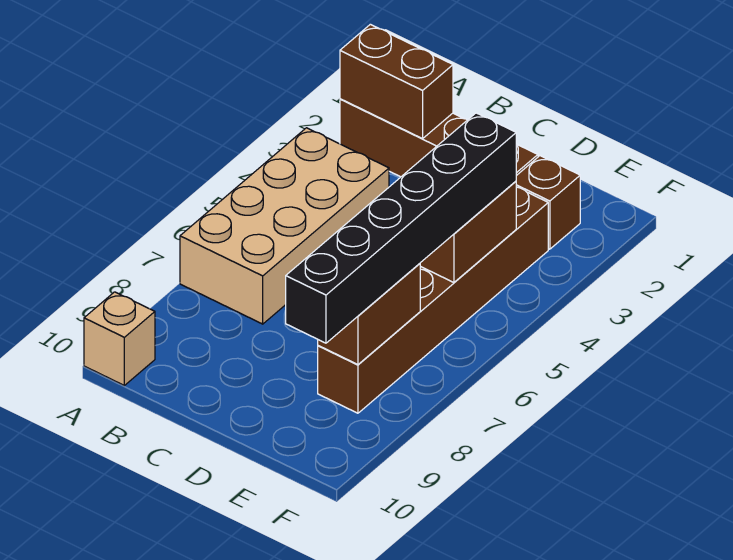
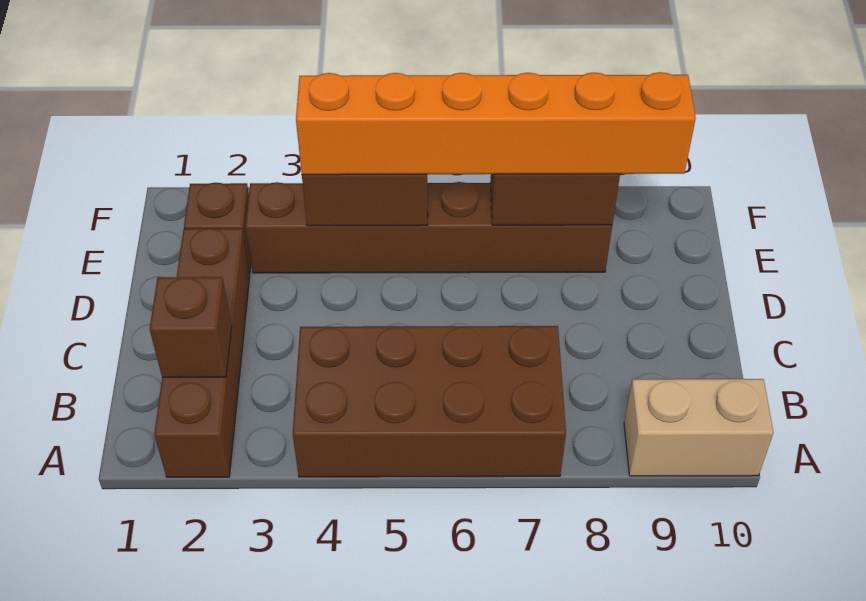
brown 1x2 brick [340,24,453,139] -> brown 1x1 brick [150,277,232,377]
tan 2x4 brick [180,128,389,324] -> brown 2x4 brick [293,326,566,477]
tan 1x1 brick [84,292,155,385] -> tan 1x2 brick [624,379,773,476]
black 1x6 brick [286,113,516,343] -> orange 1x6 brick [296,72,696,175]

